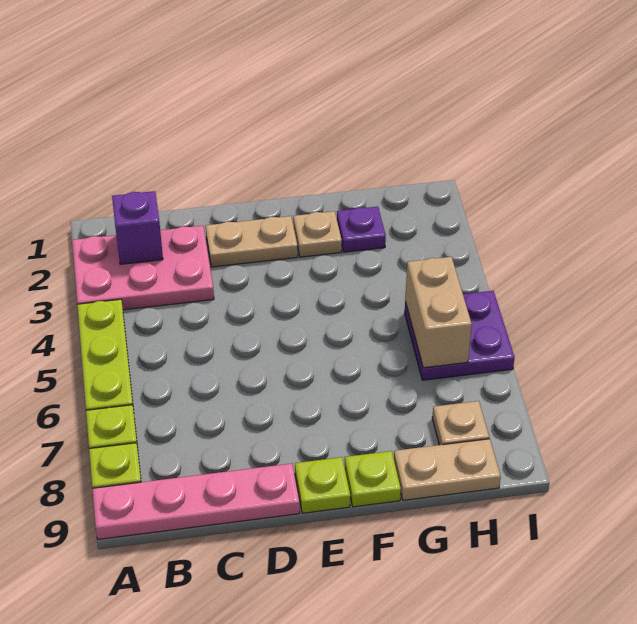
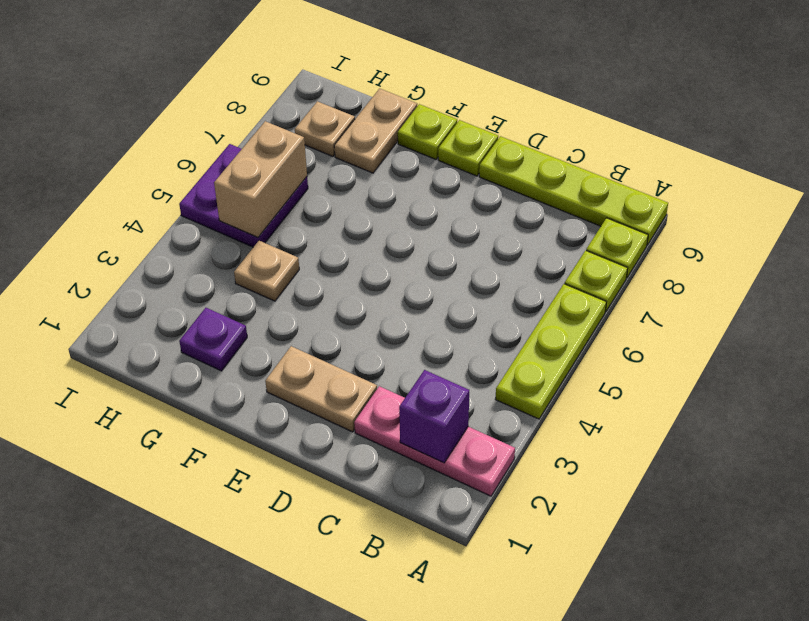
pink 2x3 plate [72,226,214,310] -> pink 1x3 plate [354,386,515,496]
pink 1x4 plate [92,464,300,539] -> lime 1x4 plate [479,136,668,245]
tan 1x1 plate [293,211,342,257] -> tan 1x1 plate moved to [234,241,299,301]
tan 1x2 plate [394,439,501,500] -> tan 1x2 plate turned to [334,89,417,173]

